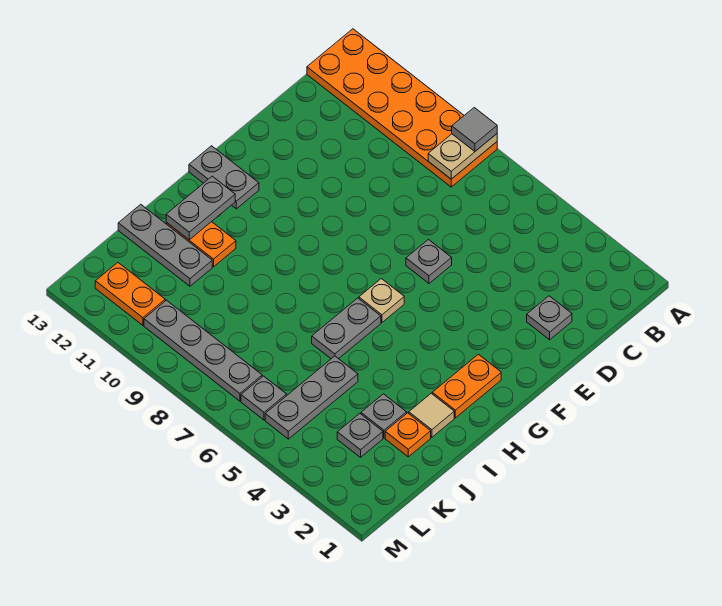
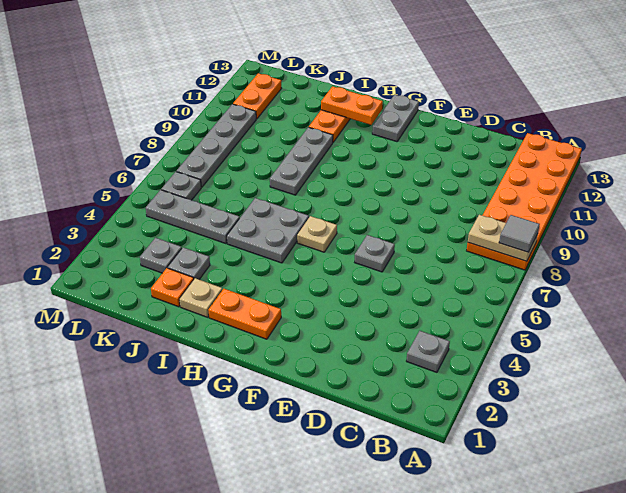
grey 1x1 plate [527,296,572,340] -> grey 1x1 plate moved to [407,331,450,372]
grey 1x2 plate [312,298,381,359] -> grey 2x2 plate [227,198,309,263]
grey 1x2 plate [166,176,235,240] -> orange 1x2 plate [321,86,383,125]
tan 1x1 tile [409,393,454,437] -> tan 1x1 plate [179,278,222,317]
grey 1x3 plate [118,204,212,286] -> grey 1x3 plate moved to [270,127,333,195]

